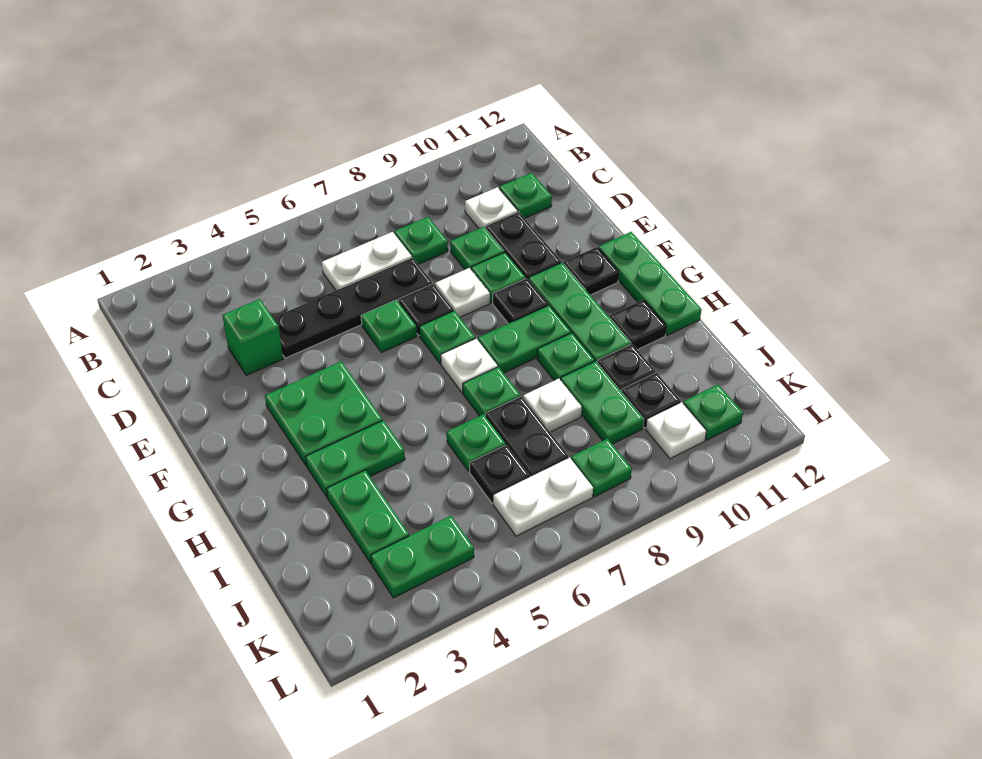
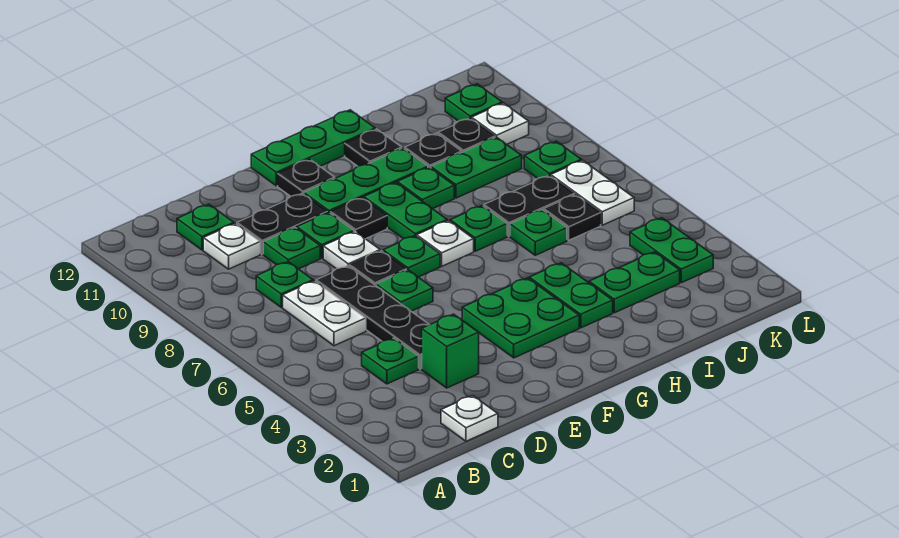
none -> green 1x1 plate [362,338,419,384]
white 1x1 plate [523,379,582,432] -> white 1x1 plate moved to [441,396,498,441]

